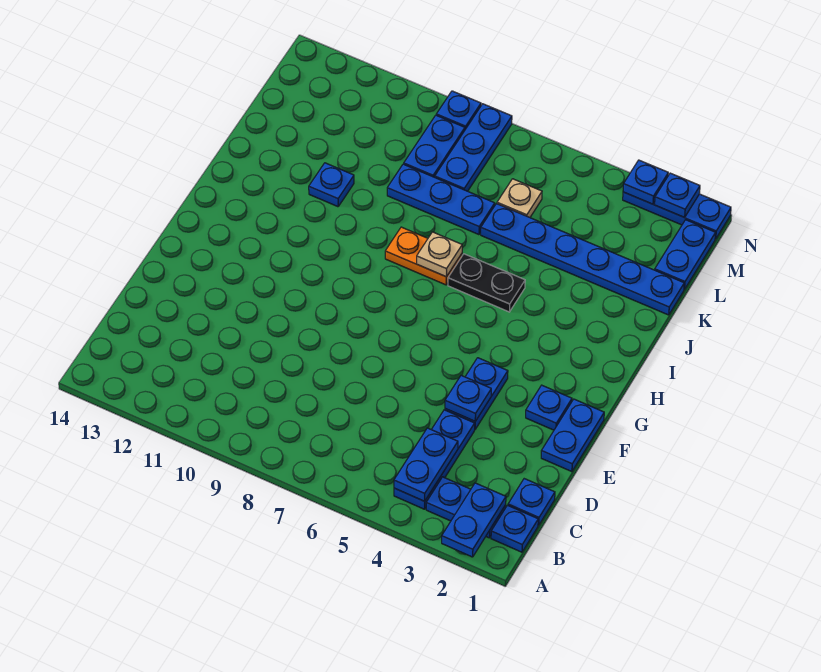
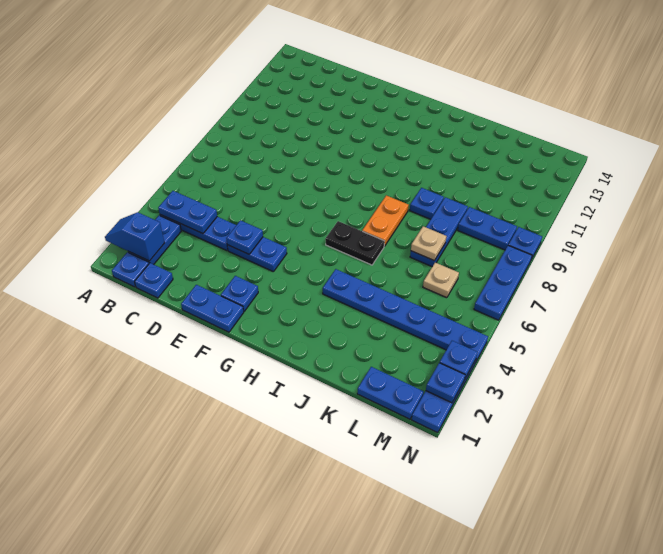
blue 1x2 plate [442,483,506,557] -> blue 1x2 slope [105,212,164,261]
black 1x2 plate [448,254,525,312] -> black 1x2 plate turned to [325,221,384,265]
tan 1x1 plate [417,232,462,277] -> tan 1x1 plate moved to [411,226,446,260]
blue 1x1 plate [309,163,354,207] -> blue 1x1 plate moved to [410,188,444,219]
blue 1x6 plate [481,204,684,315] -> blue 1x6 plate turned to [323,269,488,363]
blue 1x3 plate [435,104,512,191] -> blue 1x3 plate turned to [474,246,532,320]

